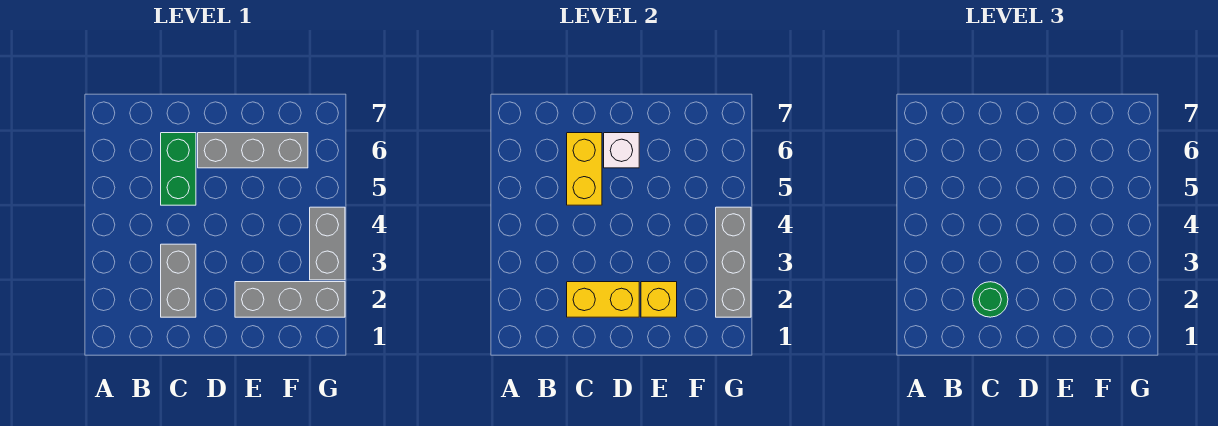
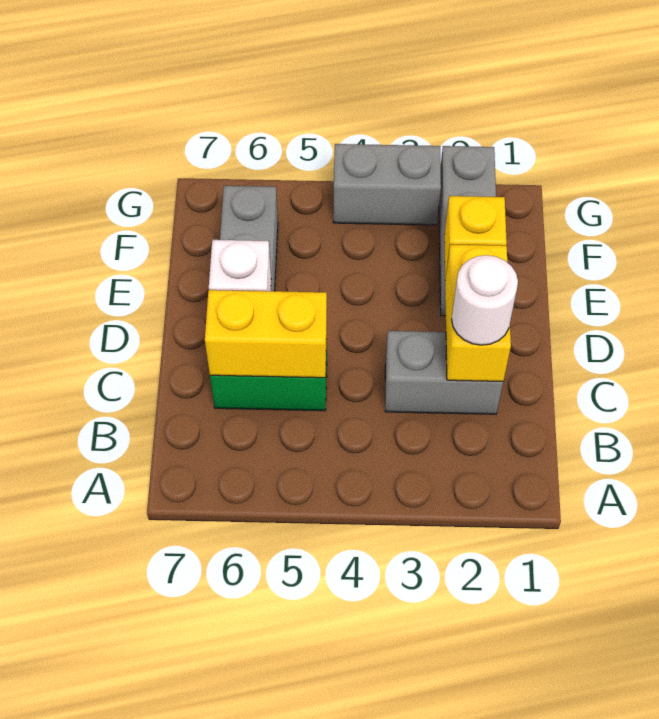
green 1x1 round brick [973,282,1008,317] -> white 1x1 round brick [452,255,518,345]
grey 1x3 brick [716,207,751,317] -> none

